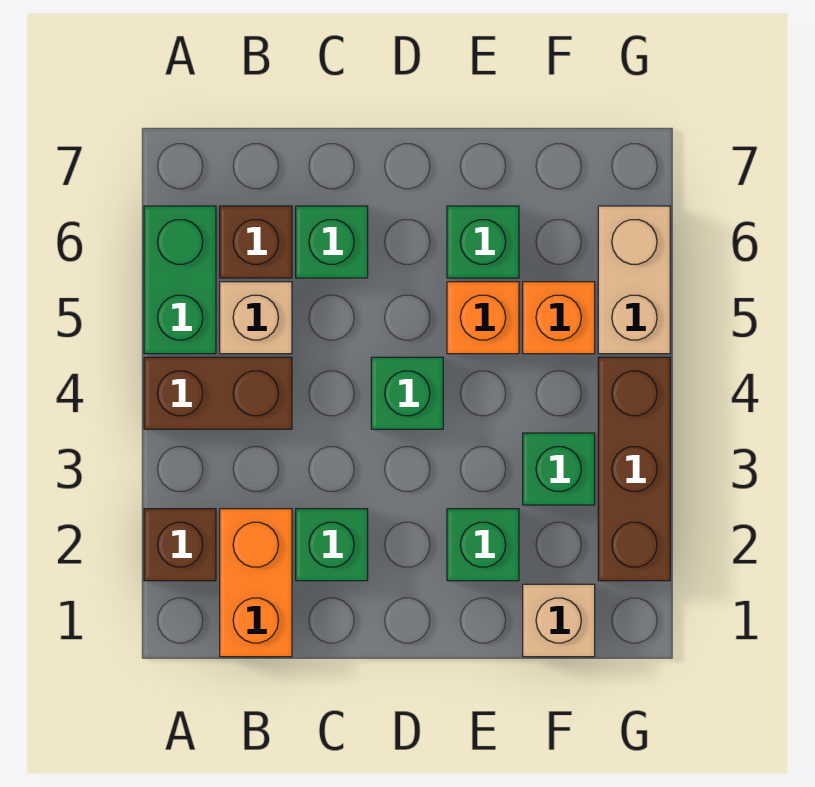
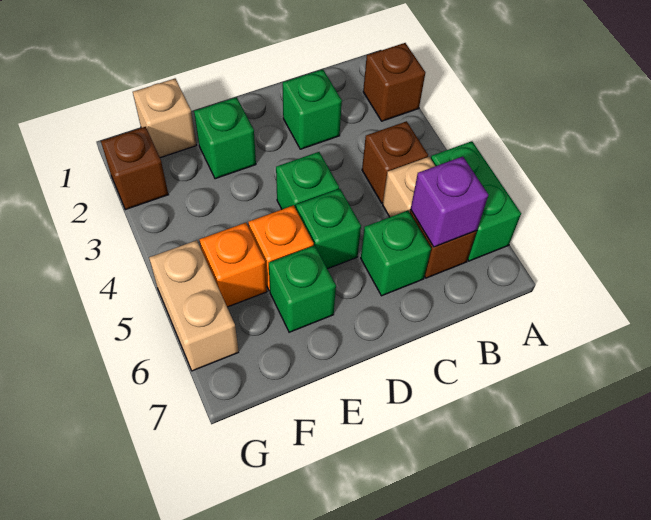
brown 1x2 brick [144,357,292,429] -> brown 1x1 brick [362,121,428,203]
orange 1x2 brick [220,509,292,657] -> none
none -> purple 1x1 brick [411,157,488,247]
green 1x1 brick [523,433,595,505] -> green 1x1 brick moved to [296,189,361,269]
brown 1x3 brick [598,357,670,581] -> brown 1x1 brick [101,127,168,210]

